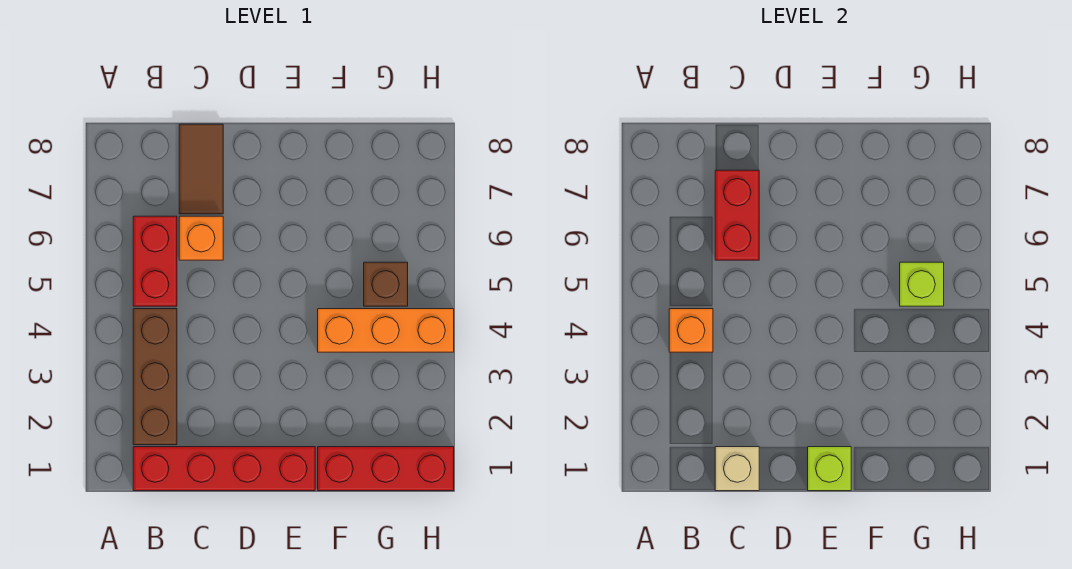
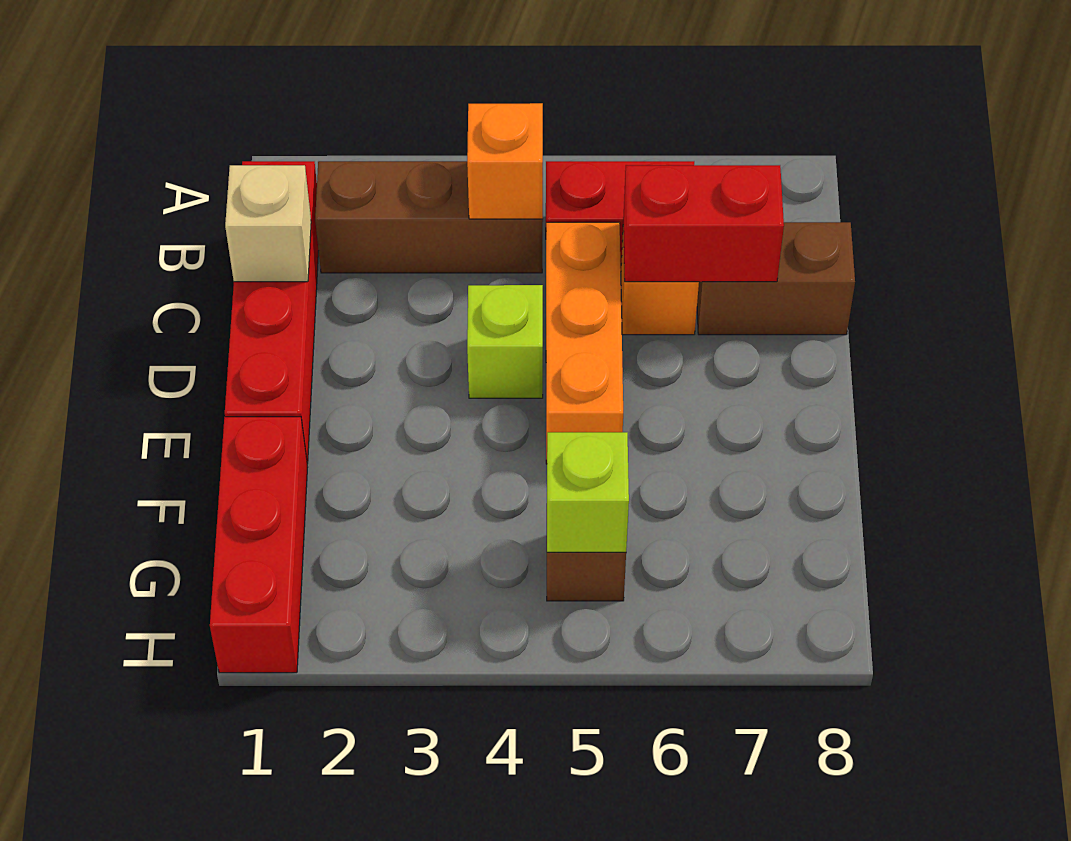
brown 1x2 tile [179,124,223,214] -> brown 1x2 brick [697,222,855,335]
lime 1x1 brick [808,447,851,491] -> lime 1x1 brick moved to [467,285,543,398]
orange 1x3 brick [318,309,454,352] -> orange 1x3 brick moved to [546,222,623,464]

